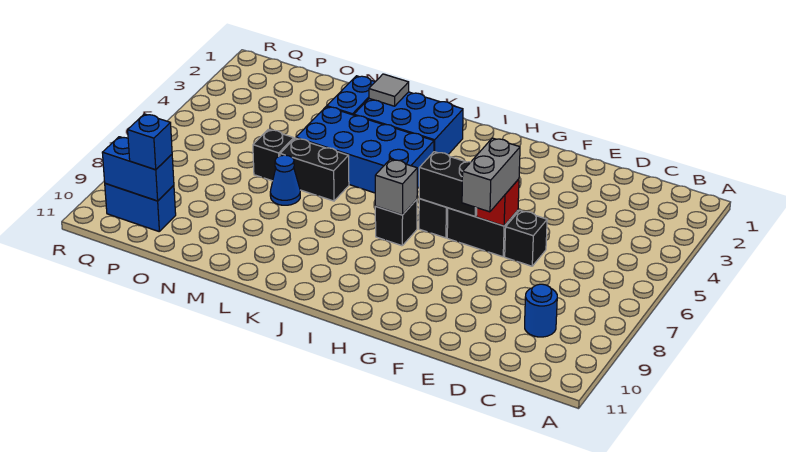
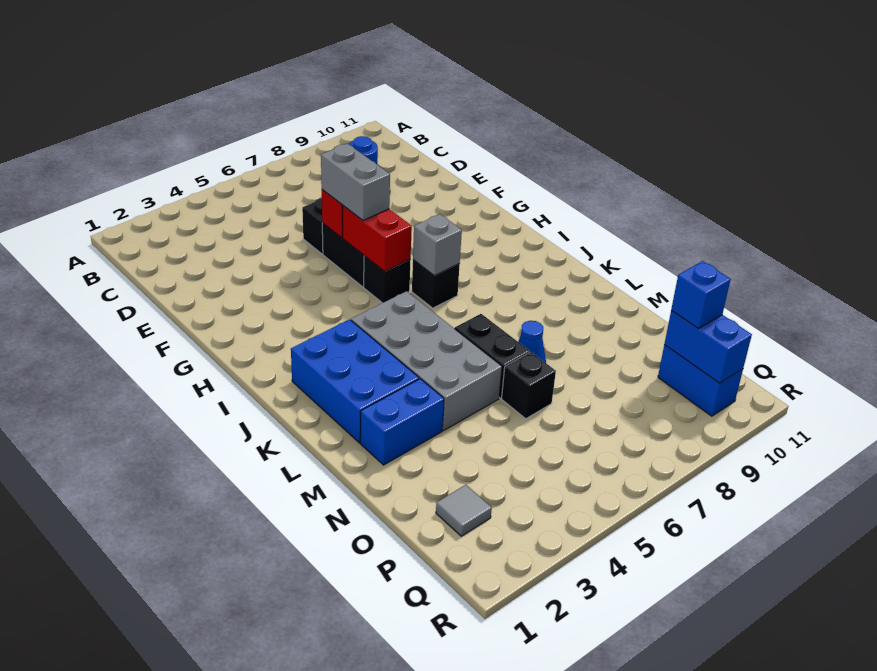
grey 1x2 brick [462,138,520,212] -> grey 1x2 brick turned to [321,144,390,220]
black 1x2 brick [419,152,477,216] -> red 1x2 brick [343,206,412,272]
blue 2x4 brick [296,106,434,193] -> grey 2x4 brick [351,291,502,430]
grey 1x1 tile [369,74,409,106] -> grey 1x1 tile moved to [436,485,492,536]

